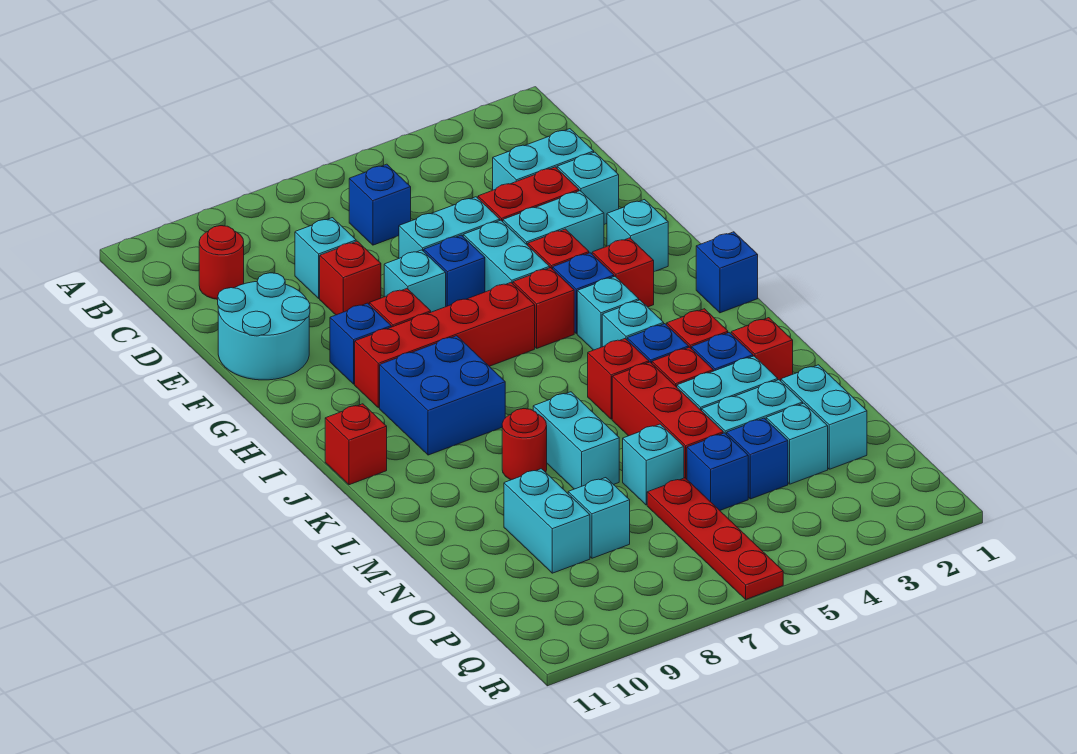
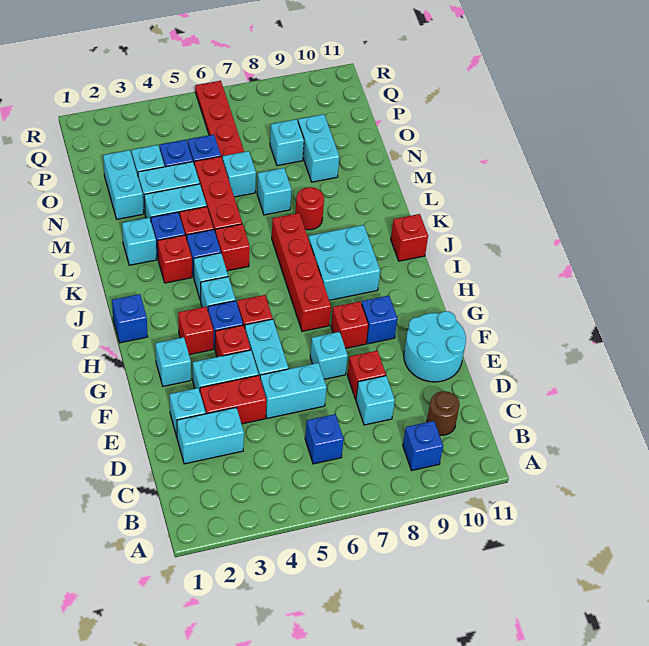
red 1x1 round brick [199,226,244,299] -> brown 1x1 round brick [427,391,460,435]
blue 1x1 brick [424,235,485,307] -> blue 1x1 brick moved to [403,421,443,471]
red 1x4 brick [355,283,535,408] -> red 1x4 brick turned to [272,213,331,331]
blue 2x2 brick [380,336,505,455] -> cyan 2x2 brick [309,225,380,300]
red 1x1 brick [731,318,793,381] -> cyan 1x1 brick [122,218,157,265]
cyan 1x2 brick [533,392,619,489] -> cyan 1x1 brick [257,168,292,215]

